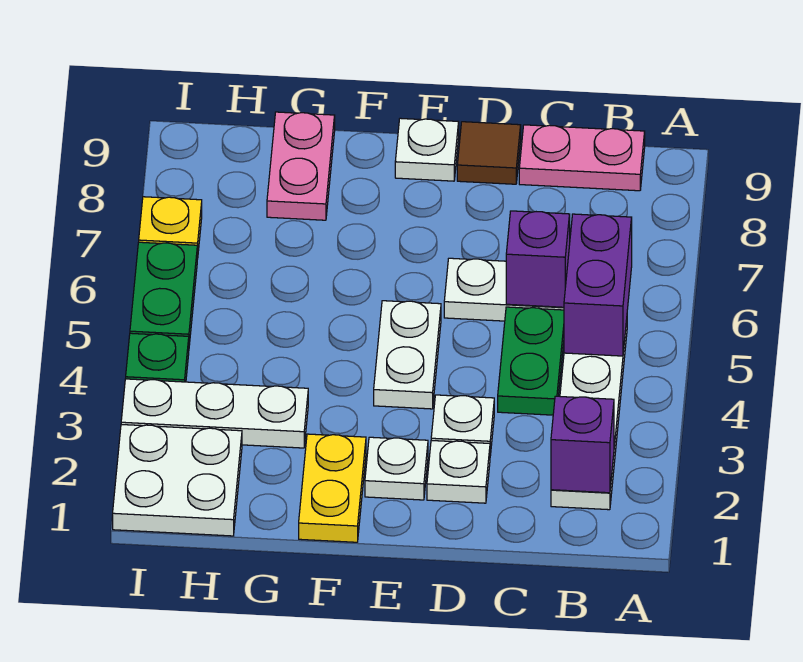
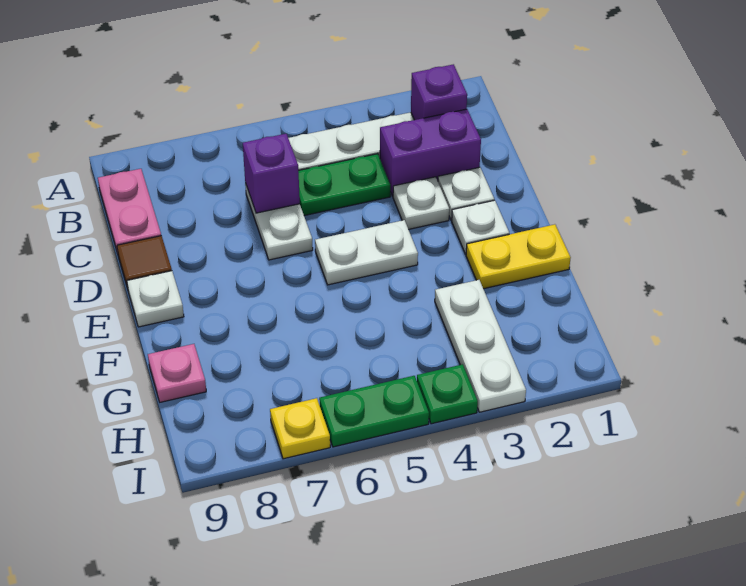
purple 1x2 brick [564,214,632,356] -> purple 1x2 brick moved to [380,109,481,196]
pink 1x2 plate [267,112,335,220] -> pink 1x1 plate [148,344,206,402]
white 2x2 plate [113,425,242,536] -> none

